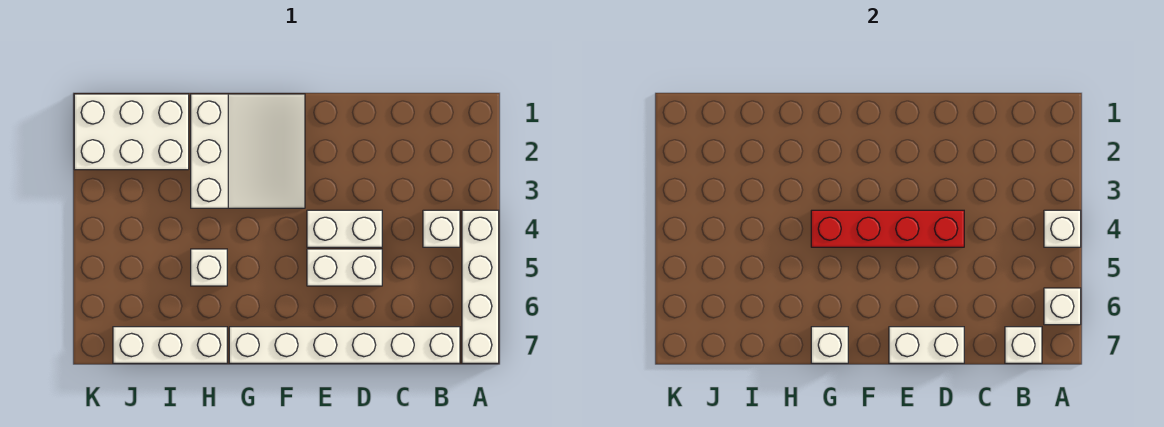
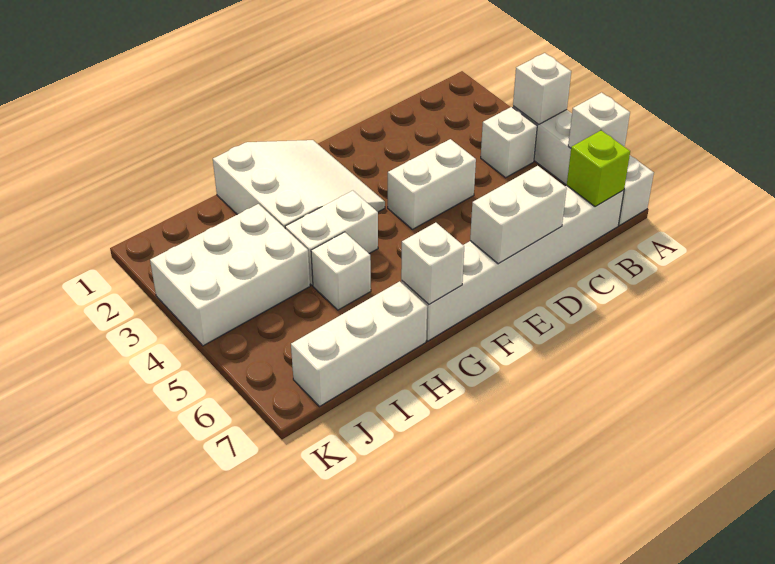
white 1x1 brick [1005,327,1042,363] -> lime 1x1 brick [567,130,630,207]
red 1x4 brick [811,210,964,247] -> none
white 1x2 brick [307,249,382,286] -> white 1x2 brick moved to [285,191,378,285]
white 2x3 brick [74,94,189,170] -> white 2x3 brick moved to [150,204,310,346]

